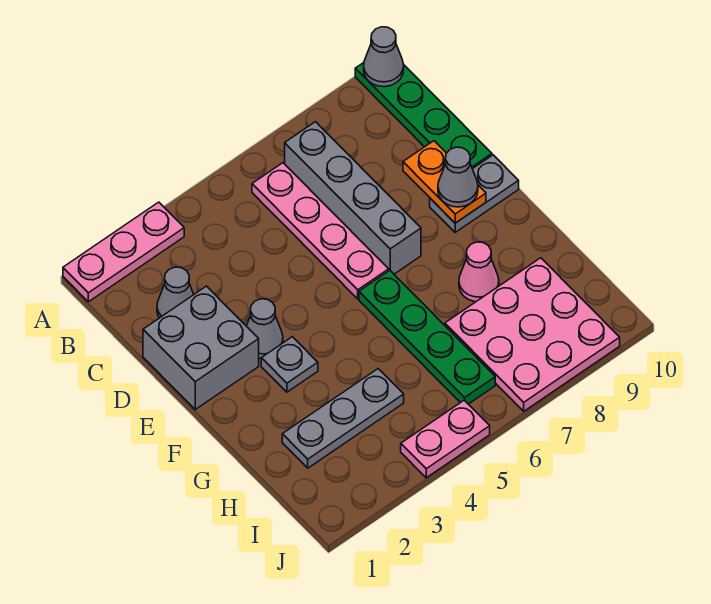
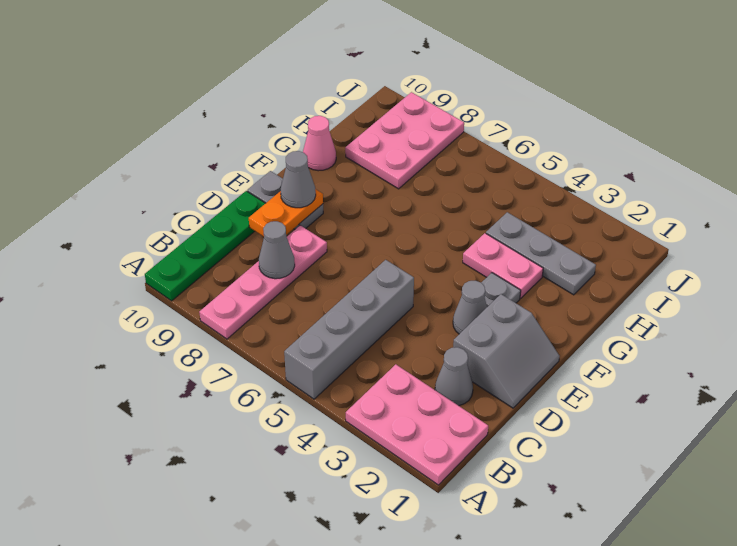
pink 1x3 plate [63,202,184,302] -> pink 2x3 plate [346,364,488,485]
grey 1x1 cone [364,27,404,87] -> grey 1x1 cone moved to [259,221,295,279]
pink 1x4 plate [252,163,389,299] -> pink 1x4 plate moved to [199,225,327,339]
grey 1x4 brick [285,122,421,274] -> grey 1x4 brick moved to [284,260,414,399]
grey 2x2 brick [143,286,259,409] -> grey 2x2 slope [453,294,560,408]
green 1x4 plate [359,270,495,404] -> none
pink 1x1 cone [459,242,499,302] -> pink 1x1 cone moved to [303,116,336,171]
pink 3x3 plate [445,258,620,411] -> pink 2x3 plate [345,92,464,189]
pink 1x2 plate [401,400,490,478] -> pink 1x2 plate moved to [463,233,543,298]

